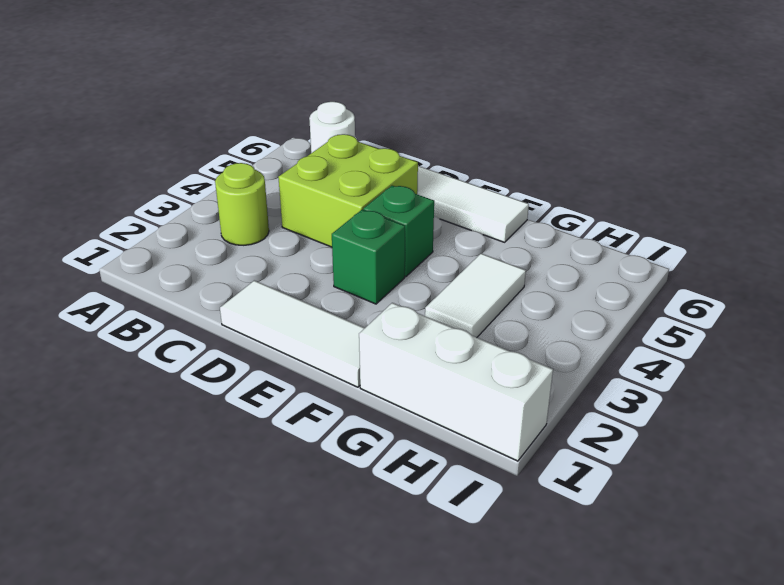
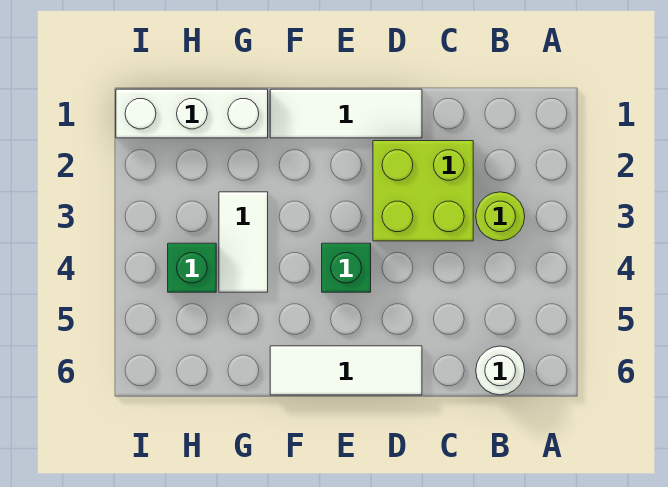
lime 2x2 brick [278,134,418,247] -> lime 2x2 brick moved to [373,141,473,241]
green 1x1 brick [332,210,405,304] -> green 1x1 brick moved to [168,243,216,292]

